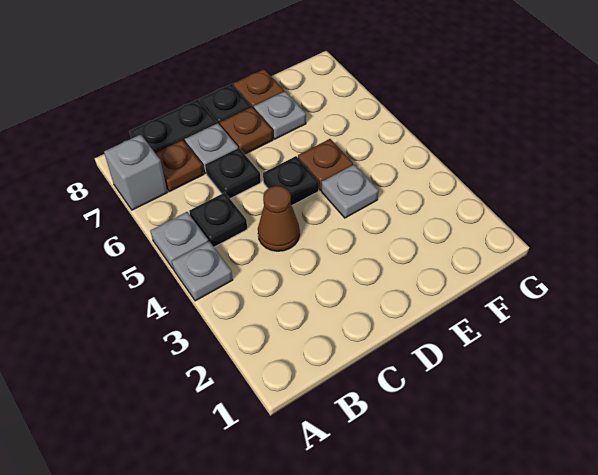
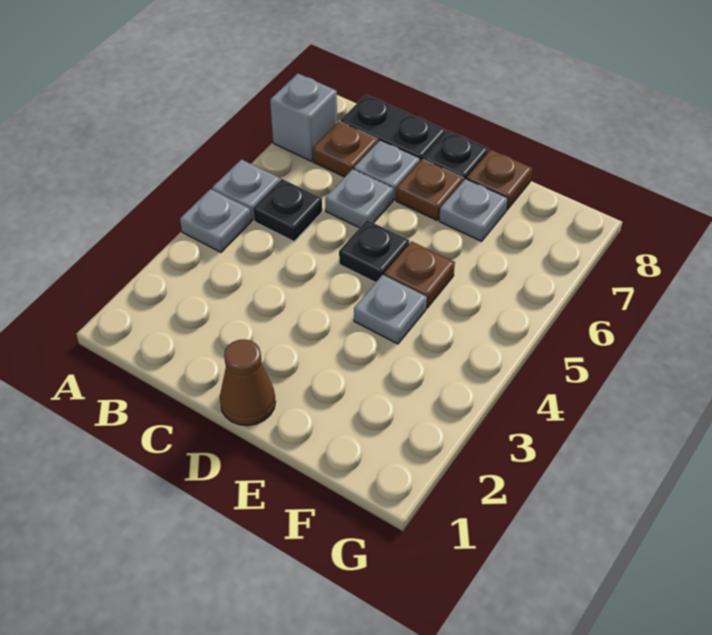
brown 1x1 cone [258,186,300,251] -> brown 1x1 cone moved to [220,339,276,426]
black 1x1 plate [205,148,261,199] -> grey 1x1 plate [325,169,393,228]

